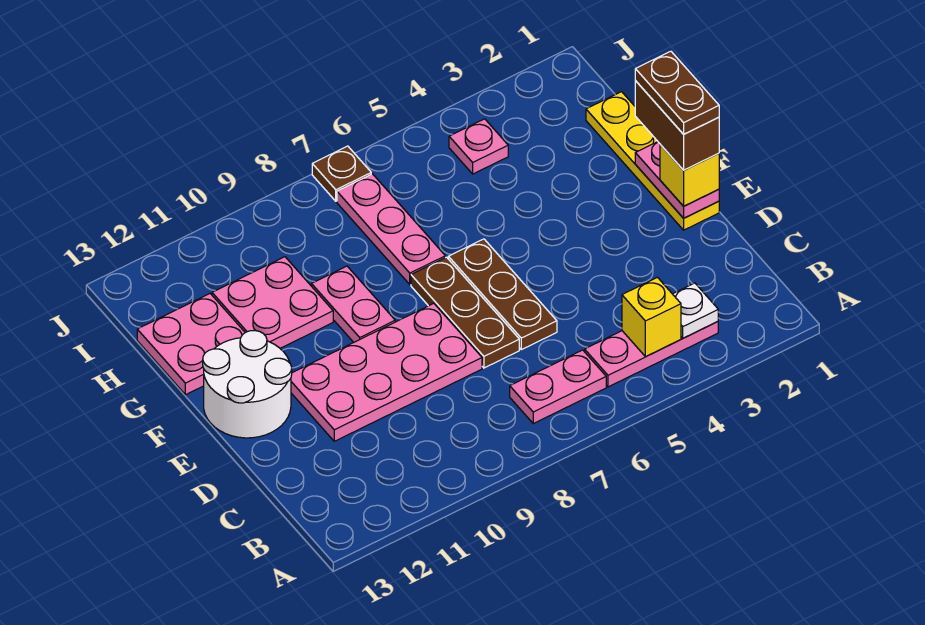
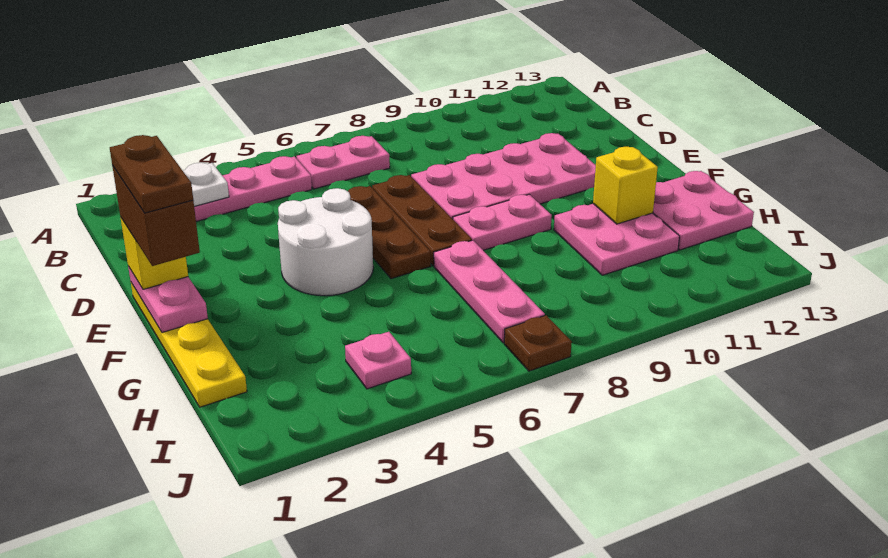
yellow 1x1 brick [622,277,681,357] -> yellow 1x1 brick moved to [593,147,658,224]
white 2x2 round brick [203,331,292,438] -> white 2x2 round brick moved to [278,188,373,296]
pink 1x2 plate [312,266,395,342] -> pink 1x2 plate turned to [453,194,552,250]

